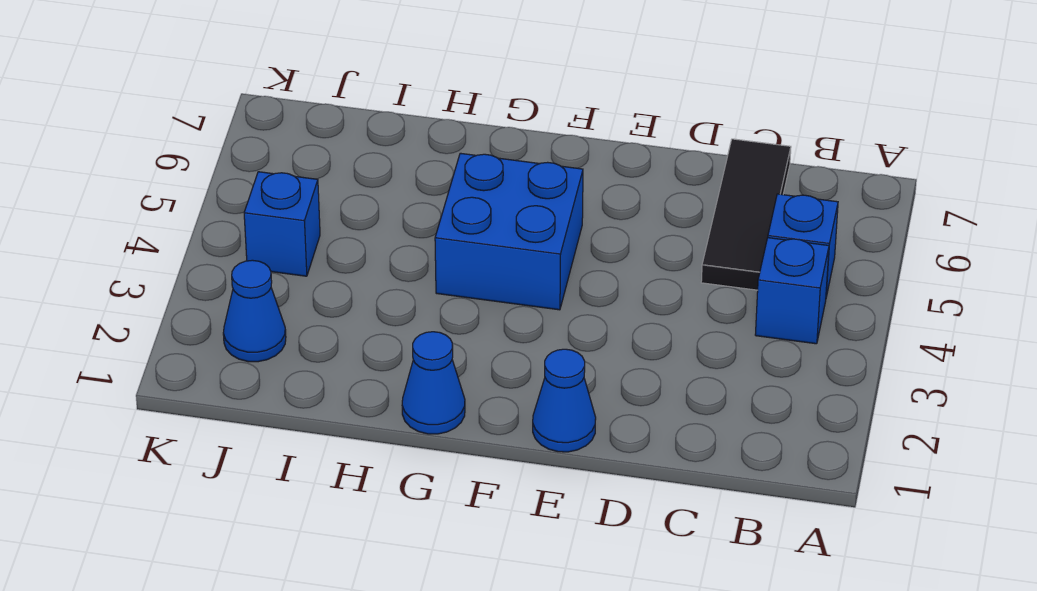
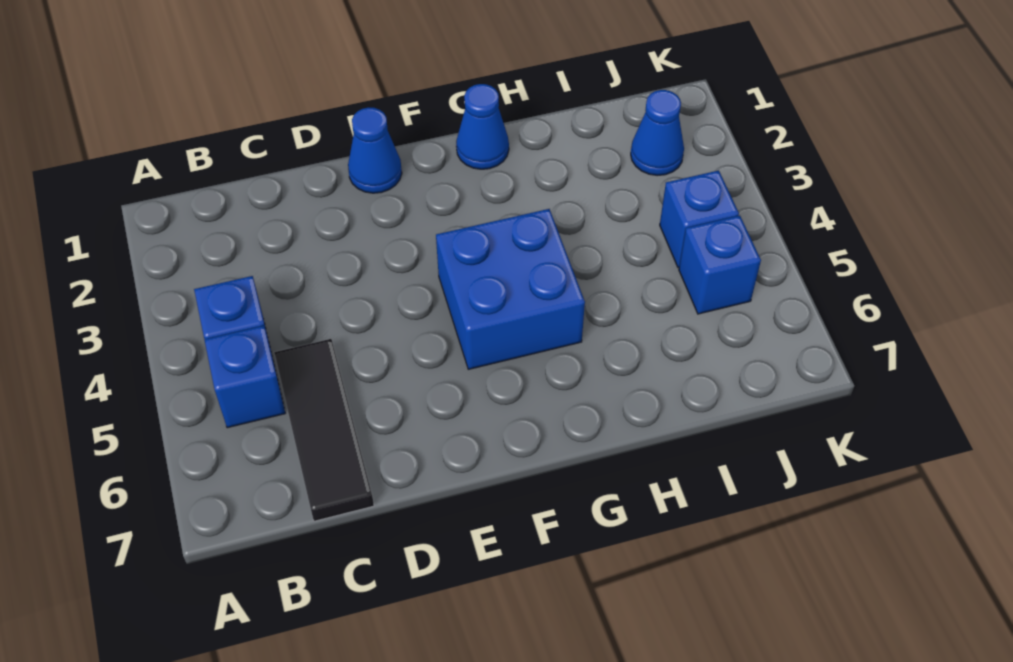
none -> blue 1x1 brick [679,216,761,314]

